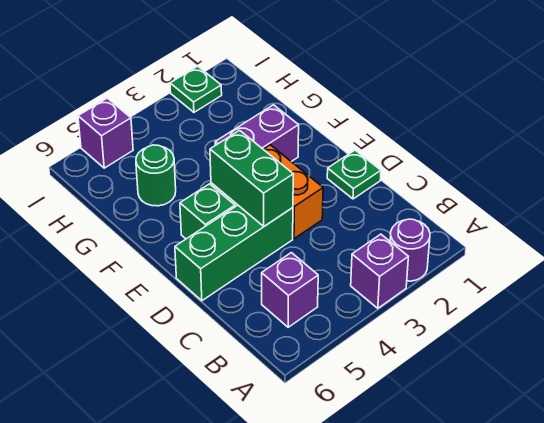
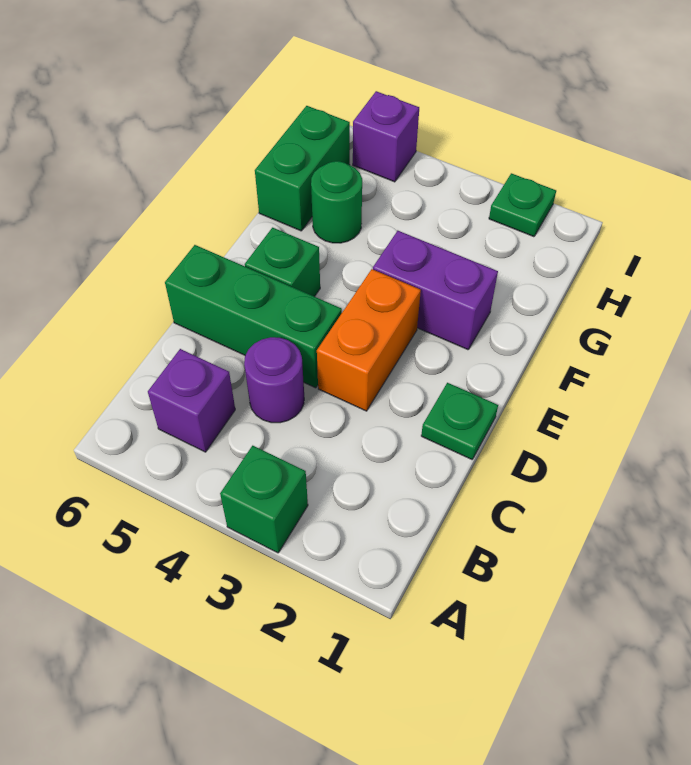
purple 1x1 round brick [390,219,430,281] -> purple 1x1 round brick moved to [244,337,304,423]
purple 1x1 brick [351,234,408,308] -> green 1x1 brick [220,446,308,553]
green 1x2 brick [210,130,293,226] -> green 1x2 brick moved to [255,106,350,231]

